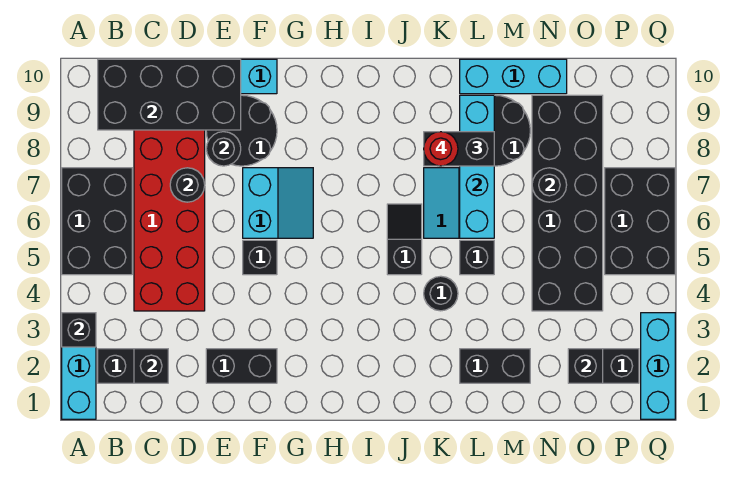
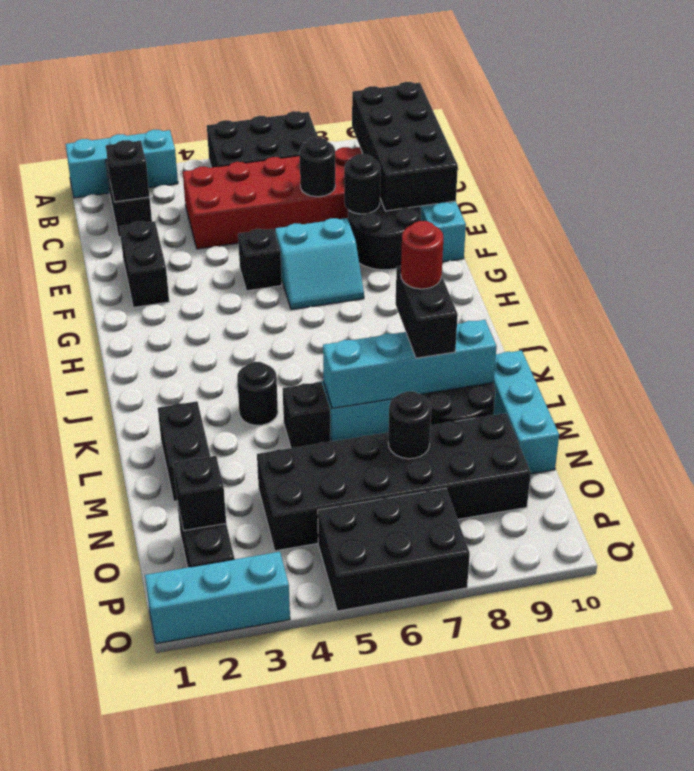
black 1x1 brick [62,313,96,347] -> none
black 1x2 slope [387,204,422,275] -> none

